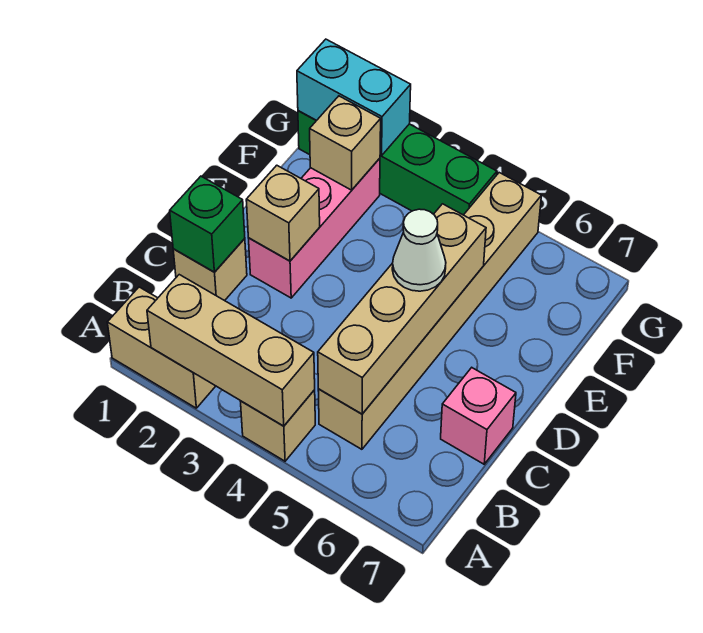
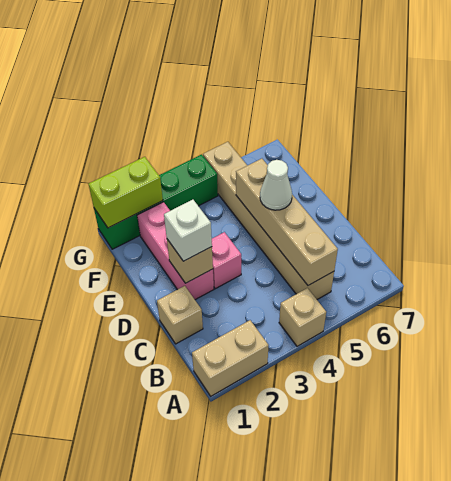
tan 1x3 brick [147,275,315,426] -> none
green 1x1 brick [170,176,245,272] -> none
pink 1x1 brick [441,368,516,464] -> pink 1x1 brick moved to [212,232,241,289]
none -> white 1x1 brick [164,200,212,261]
tan 1x1 brick [310,96,381,190] -> none
cyan 1x2 brick [297,39,411,156] -> lime 1x2 brick [89,157,163,228]

